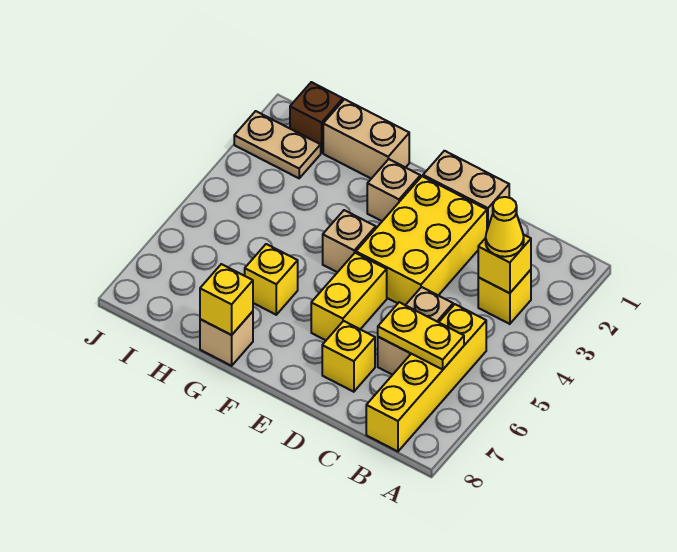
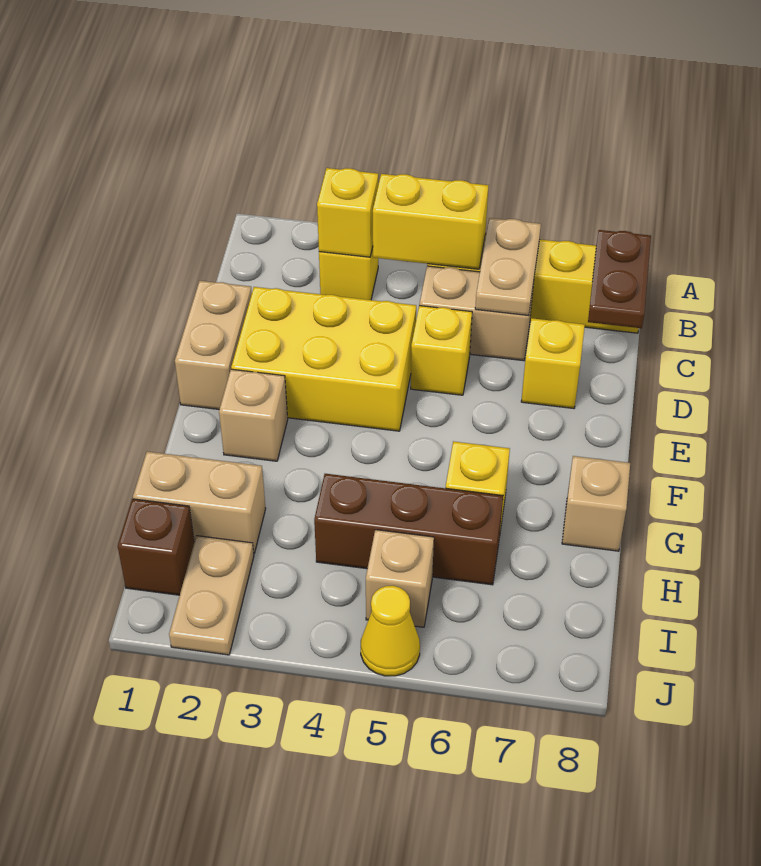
yellow 1x1 cone [486,197,524,257] -> yellow 1x1 cone moved to [361,586,420,676]
yellow 1x2 plate [378,302,464,370] -> tan 1x2 plate [475,218,541,316]
none -> brown 1x2 plate [588,230,651,328]
yellow 1x2 brick [311,253,387,340] -> yellow 1x2 brick moved to [373,174,489,269]
tan 1x1 brick [323,210,376,272] -> tan 1x1 brick moved to [366,530,434,627]
tan 1x2 brick [323,99,409,179] -> tan 1x2 brick turned to [133,452,266,554]
yellow 1x1 brick [200,264,253,335] -> yellow 1x1 brick moved to [411,306,472,395]
none -> brown 1x3 brick [314,474,503,585]

